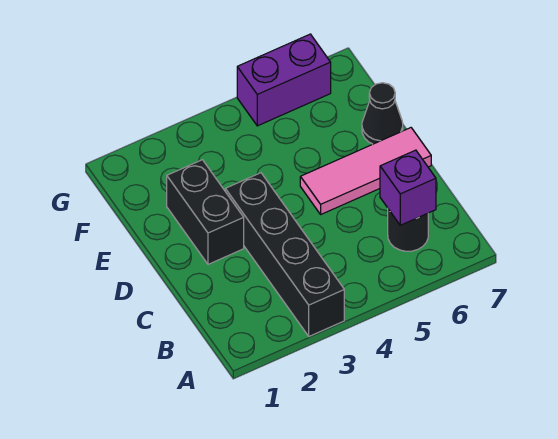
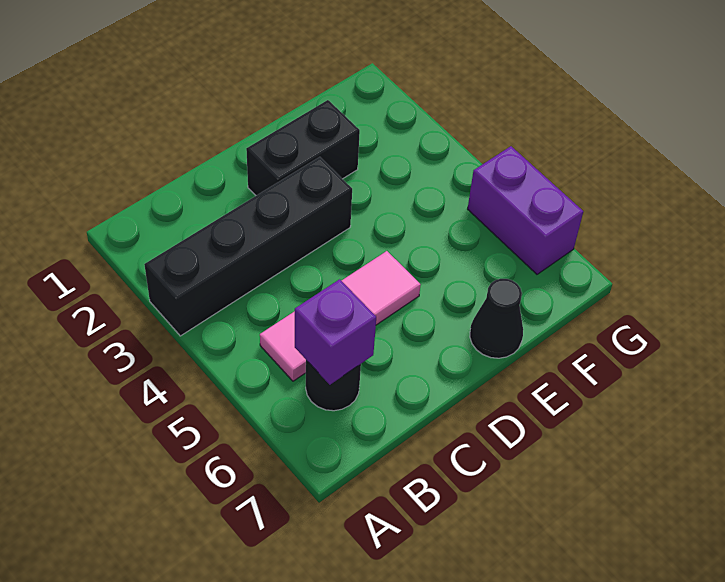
pink 1x3 tile [300,128,431,214] -> pink 1x3 tile turned to [260,251,421,381]

